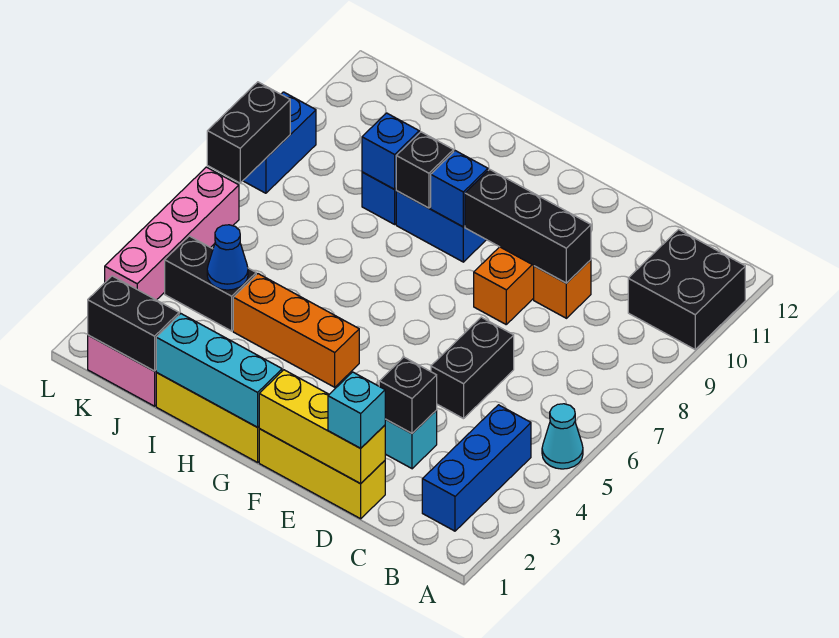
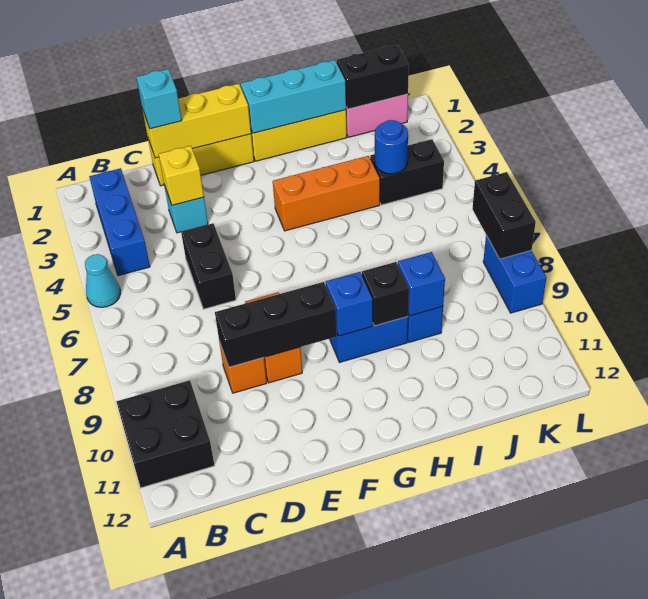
black 1x1 brick [379,357,437,433] -> yellow 1x1 brick [159,146,204,205]
blue 1x1 cone [207,225,248,290] -> blue 1x1 round brick [375,120,408,174]
pink 1x4 brick [105,167,239,300] -> none

